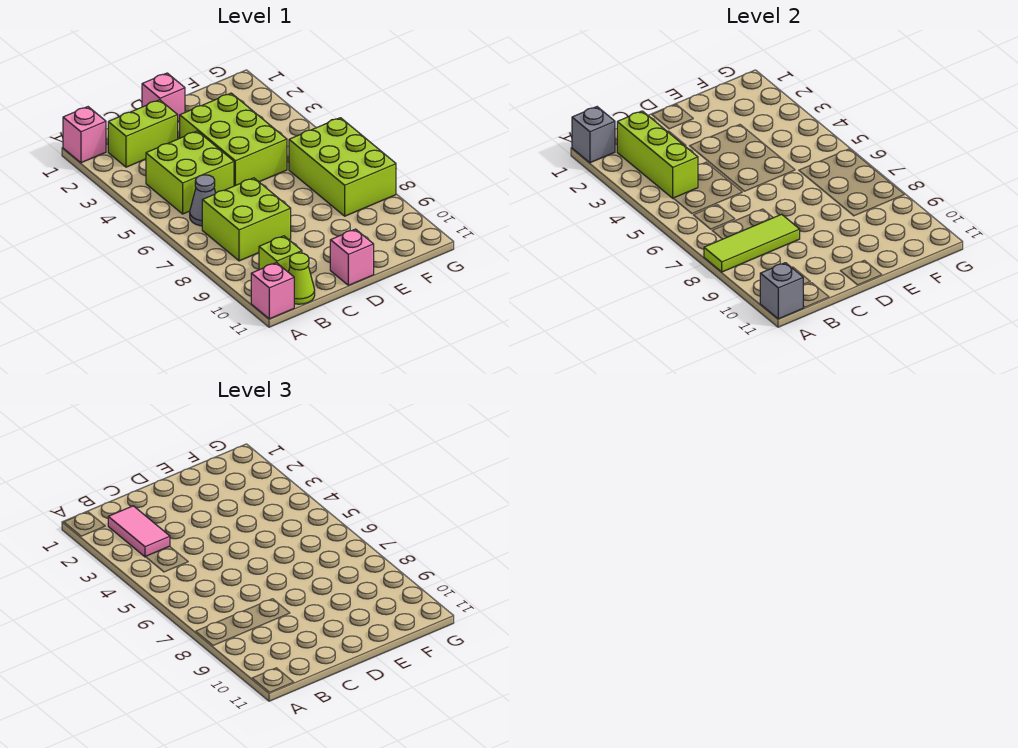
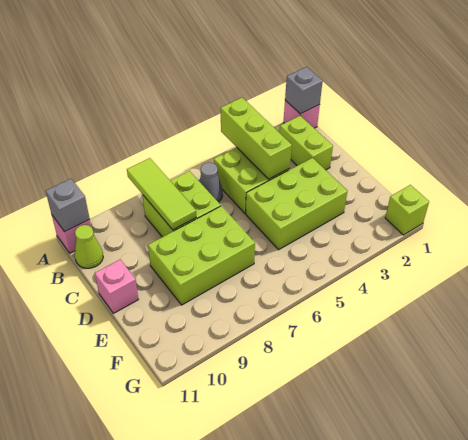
lime 1x3 brick [617,111,698,198] -> lime 1x3 brick turned to [221,98,292,179]
pink 1x2 tile [108,506,170,557] -> none
lime 1x1 brick [259,236,302,272] -> lime 1x1 brick moved to [385,185,429,235]
pink 1x1 brick [142,73,185,122] -> none
lime 2x3 brick [289,118,396,216] -> lime 2x3 brick moved to [148,206,255,305]

